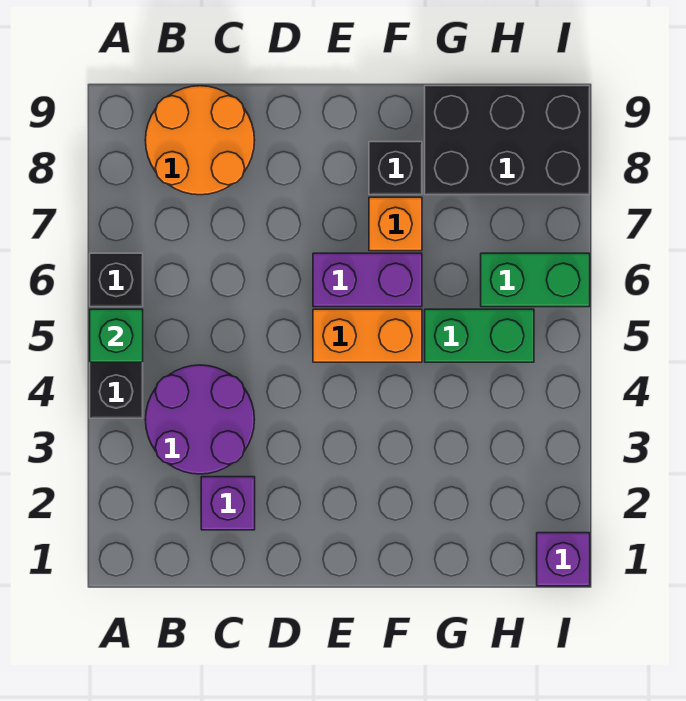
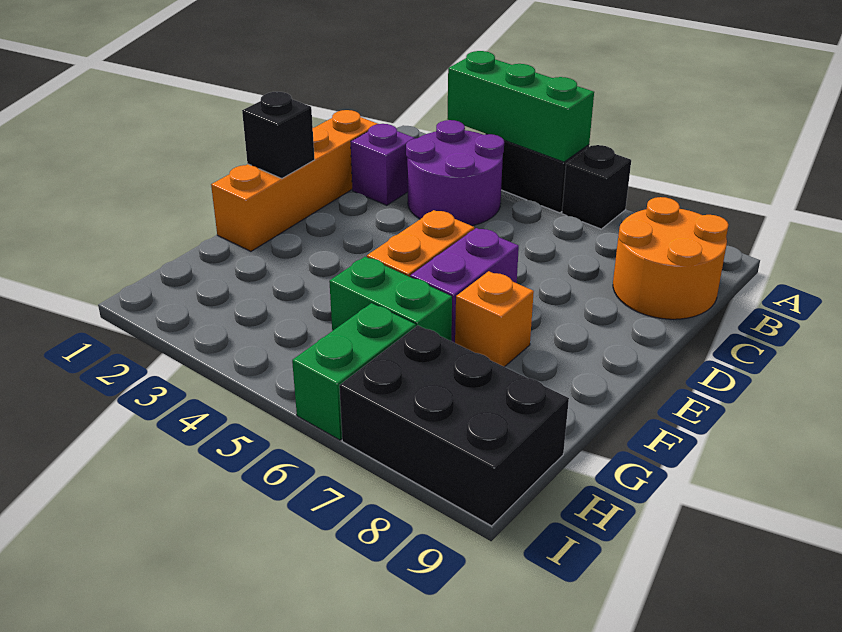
green 1x1 brick [90,309,143,362] -> green 1x3 brick [447,51,594,162]
none -> orange 1x4 brick [211,110,377,251]
black 1x1 brick [369,142,422,195] -> black 1x1 brick moved to [242,92,315,179]
green 1x2 brick [425,309,534,362] -> green 1x2 brick turned to [329,257,452,341]
black 2x3 brick [425,86,590,195] -> black 2x3 brick turned to [339,325,569,526]
purple 1x1 brick [537,533,590,586] -> none

